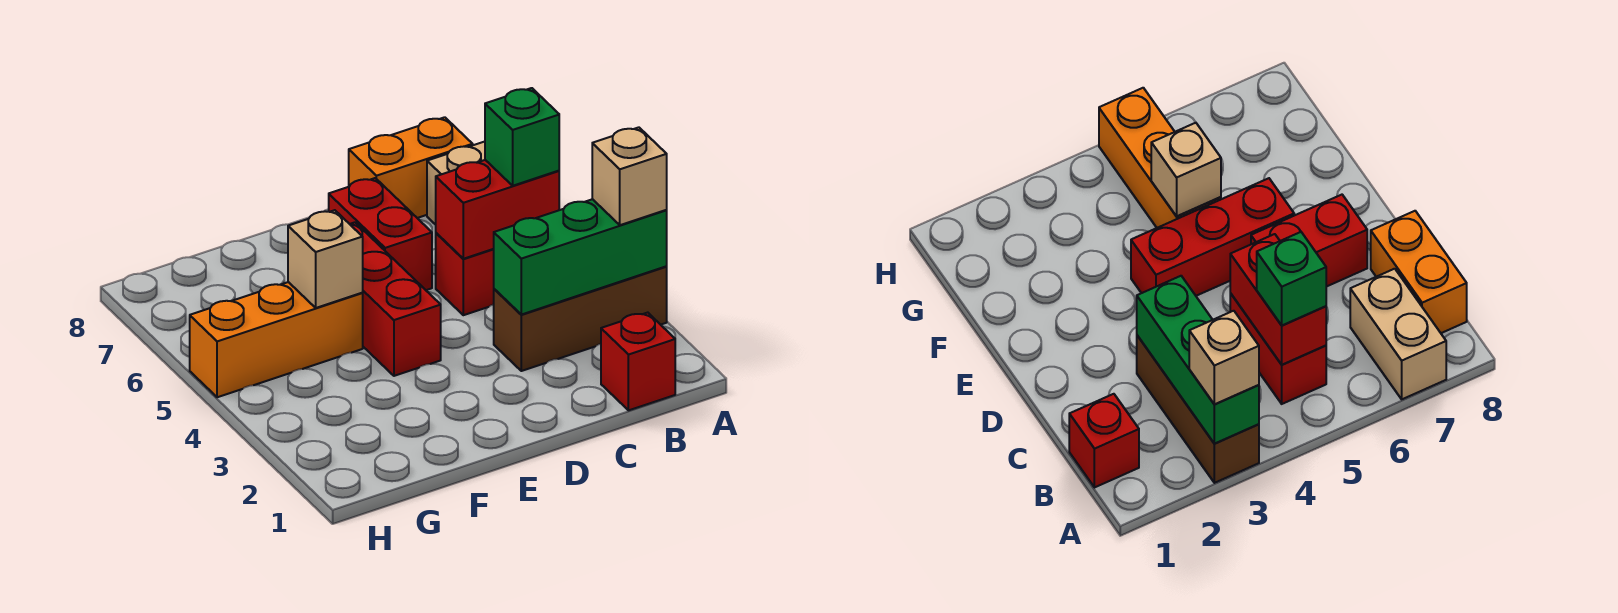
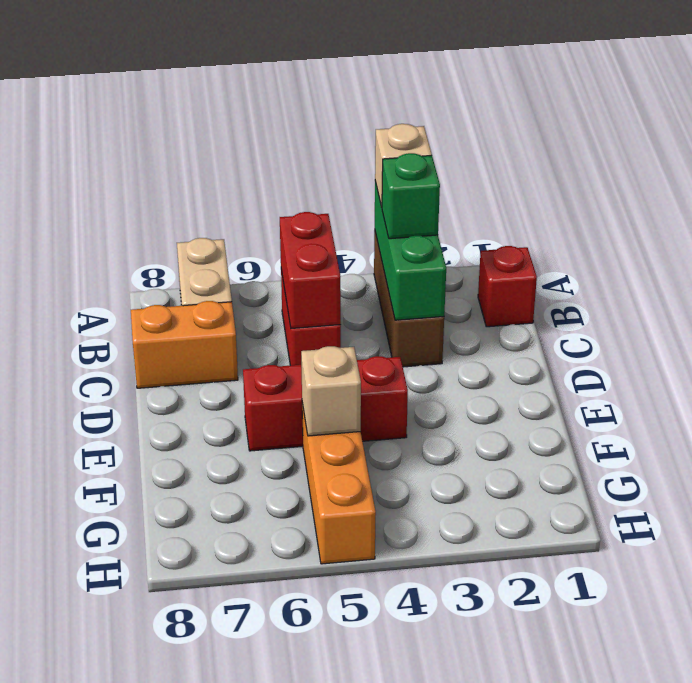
green 1x1 brick [485,88,559,186] -> green 1x1 brick moved to [382,153,440,239]
orange 1x2 brick [349,117,473,218] -> orange 1x2 brick turned to [131,301,238,388]
red 1x2 brick [329,178,432,290] -> none

